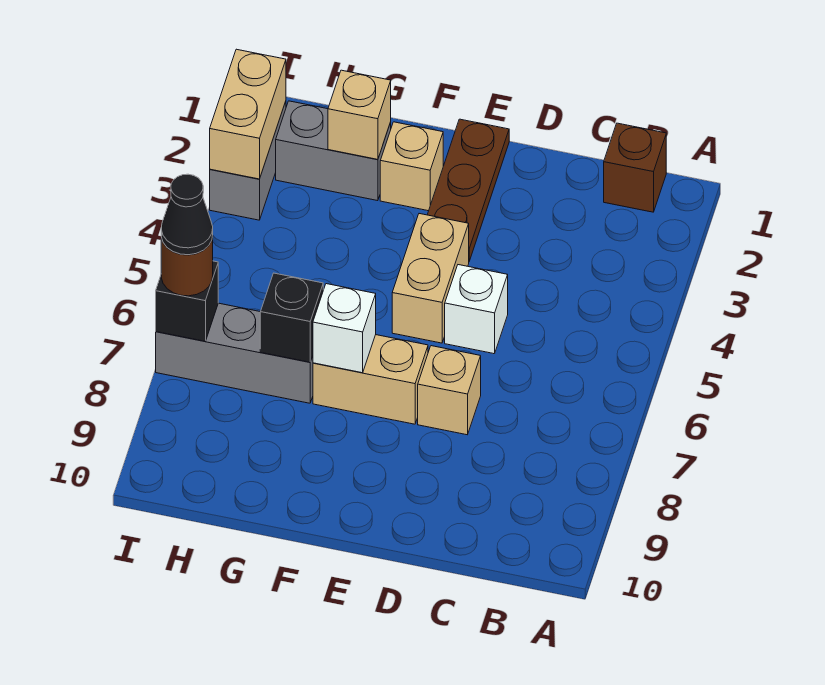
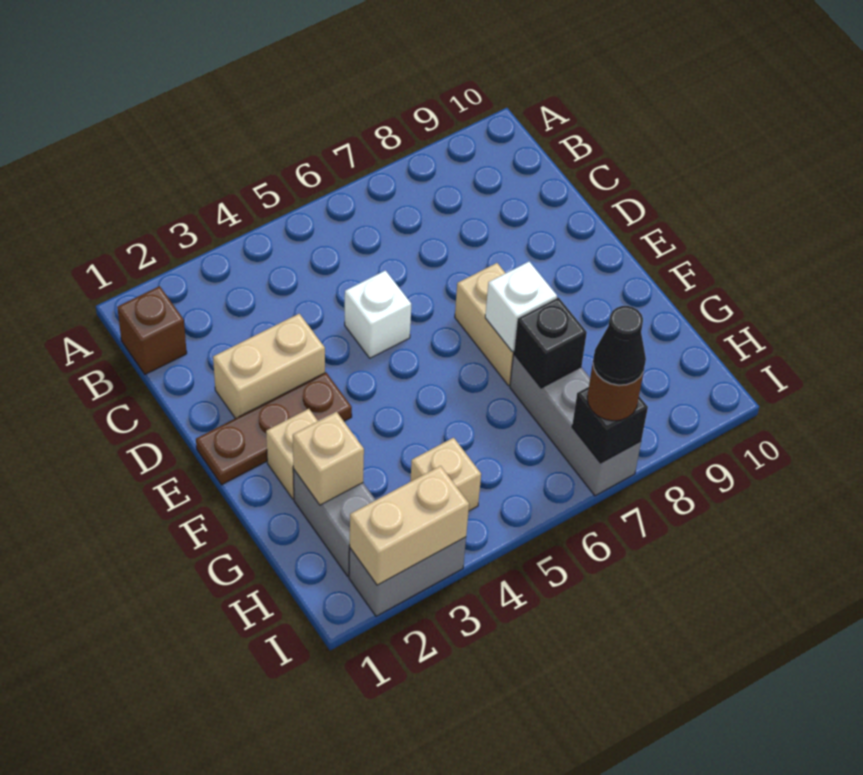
tan 1x1 brick [418,346,481,435] -> tan 1x1 brick moved to [410,438,481,511]
tan 1x2 brick [392,214,469,343] -> tan 1x2 brick moved to [213,314,325,418]

